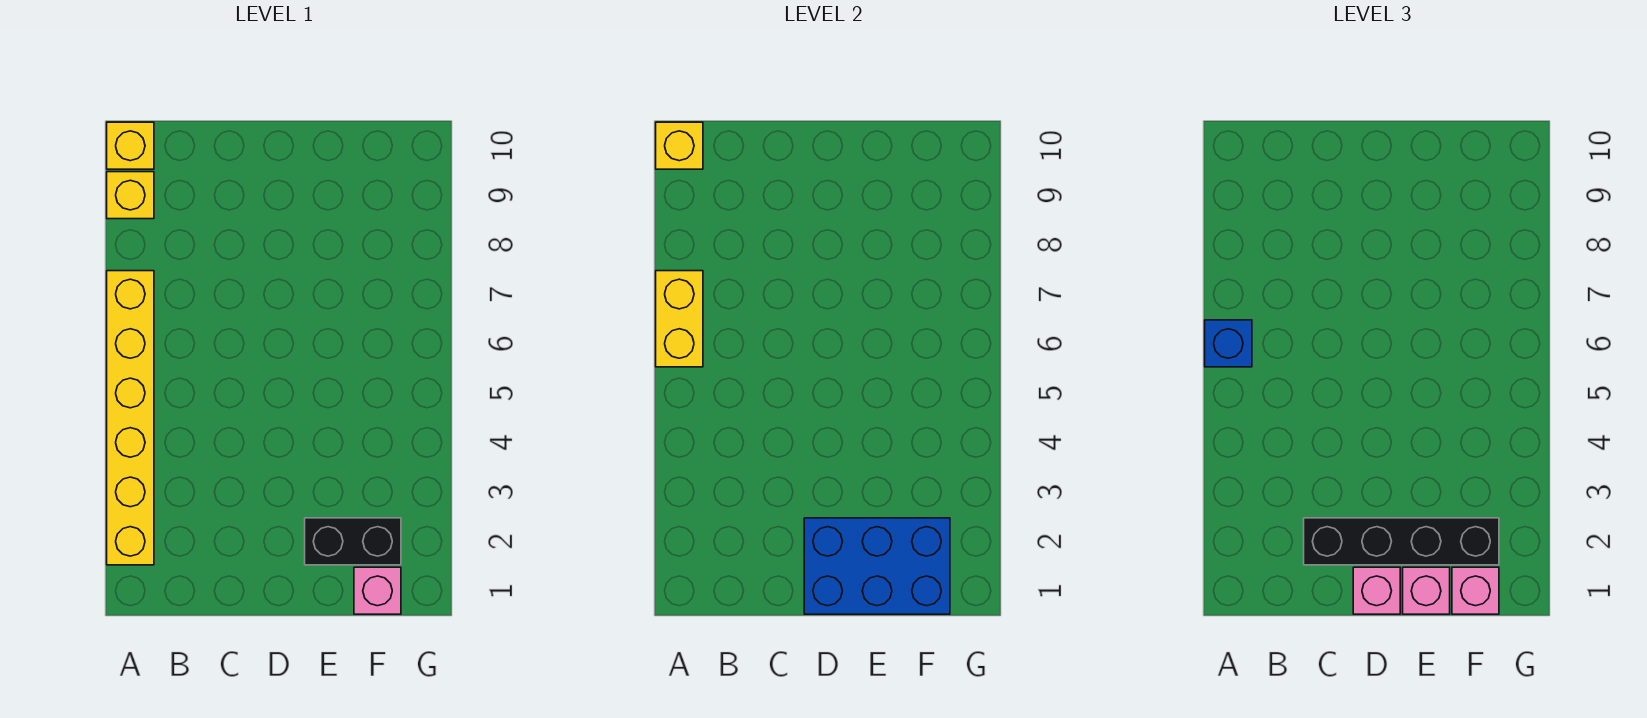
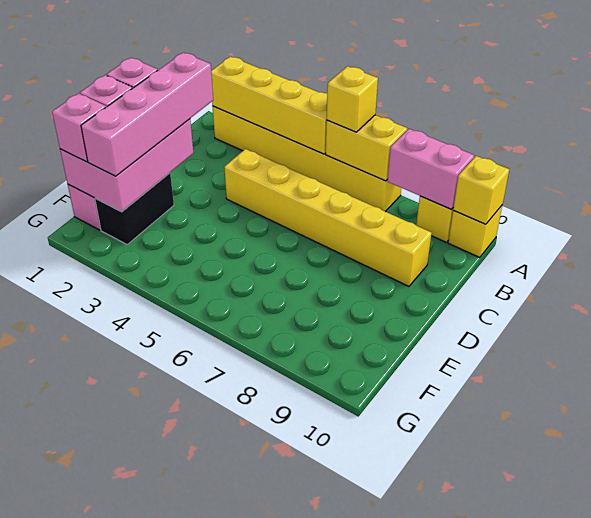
none -> yellow 1x4 brick [211,57,327,154]
blue 1x1 brick [1205,320,1252,367] -> yellow 1x1 brick [327,66,378,132]
none -> pink 1x2 brick [387,129,474,210]
black 1x4 brick [1304,518,1499,565] -> pink 1x4 brick [81,53,213,176]
none -> yellow 1x6 brick [224,149,432,286]
blue 2x3 brick [804,518,950,614] -> pink 2x3 brick [60,119,193,212]

